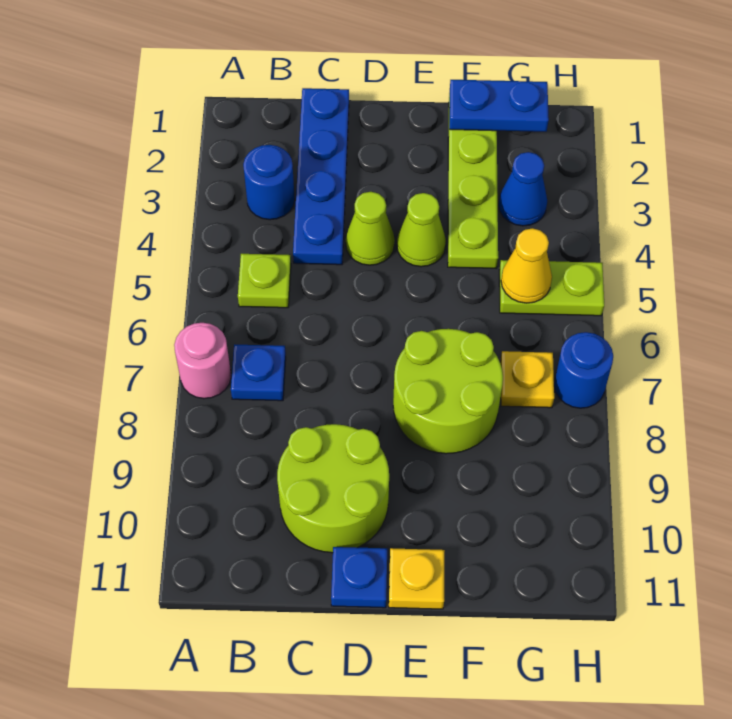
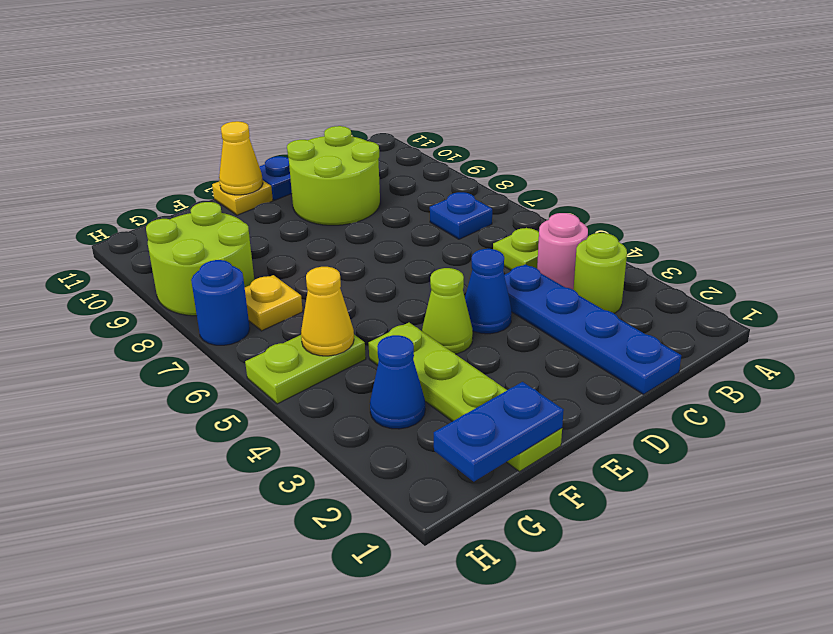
pink 1x1 round brick [174,323,231,399] -> pink 1x1 round brick moved to [537,213,588,289]
blue 1x1 round brick [243,145,295,220] -> lime 1x1 round brick [573,233,627,313]
lime 1x1 cone [346,192,395,265] -> blue 1x1 cone [465,249,512,334]
lime 2x2 round brick [393,329,503,454] -> lime 2x2 round brick moved to [146,202,254,316]
none -> yellow 1x1 cone [219,121,263,195]

